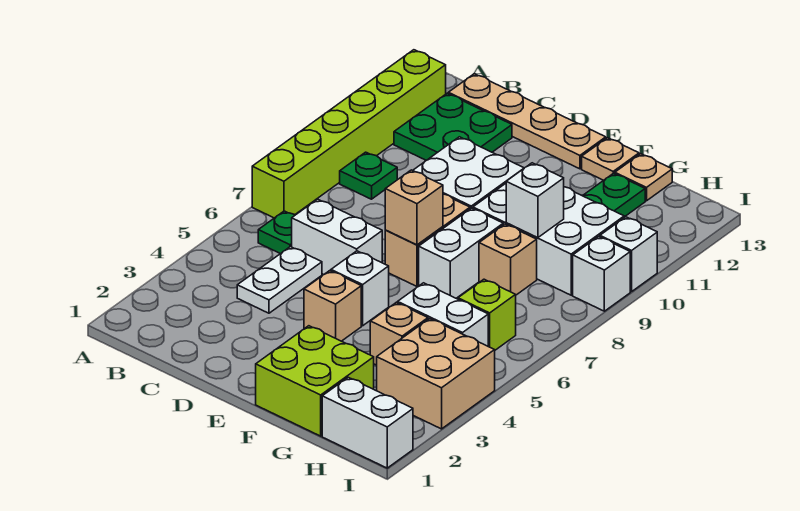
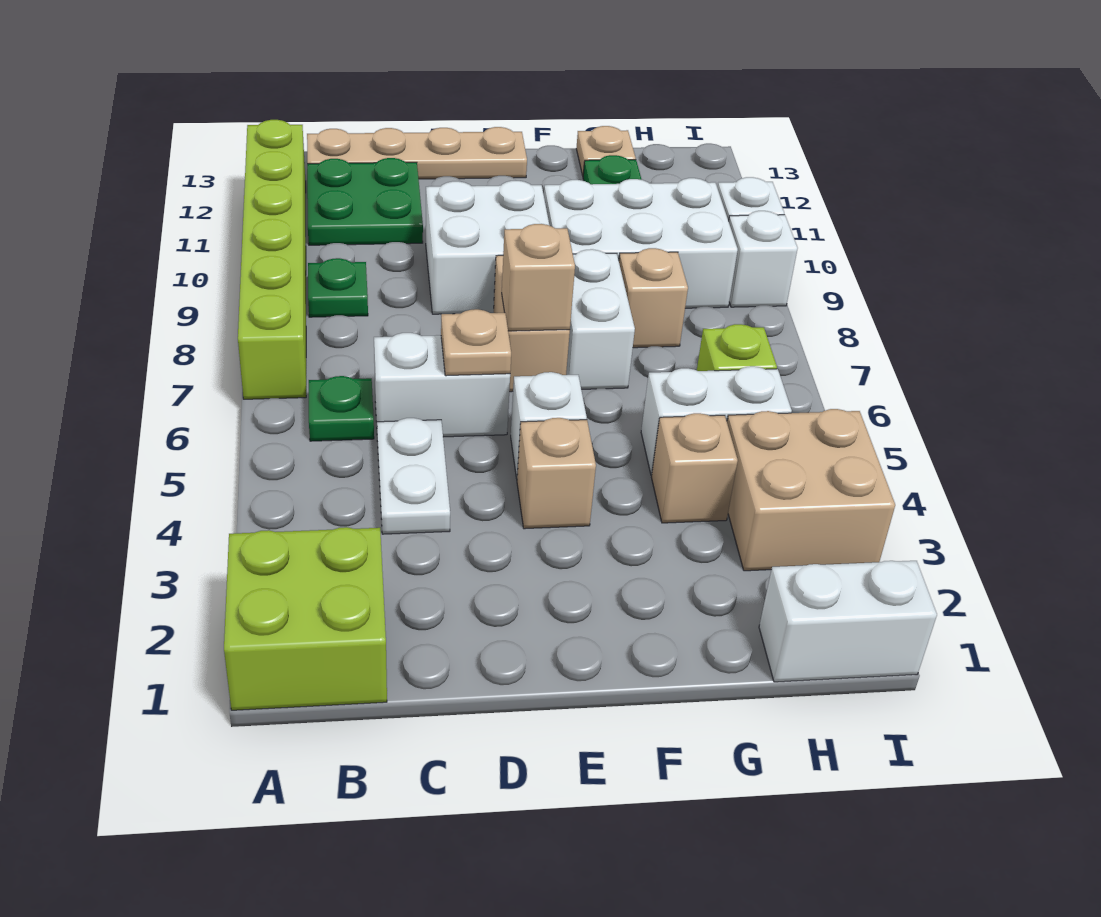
lime 2x2 brick [256,326,374,436] -> lime 2x2 brick moved to [224,527,387,710]
tan 1x1 plate [582,138,639,180] -> tan 1x1 plate moved to [441,309,511,376]
white 1x1 brick [506,163,564,238] -> none

